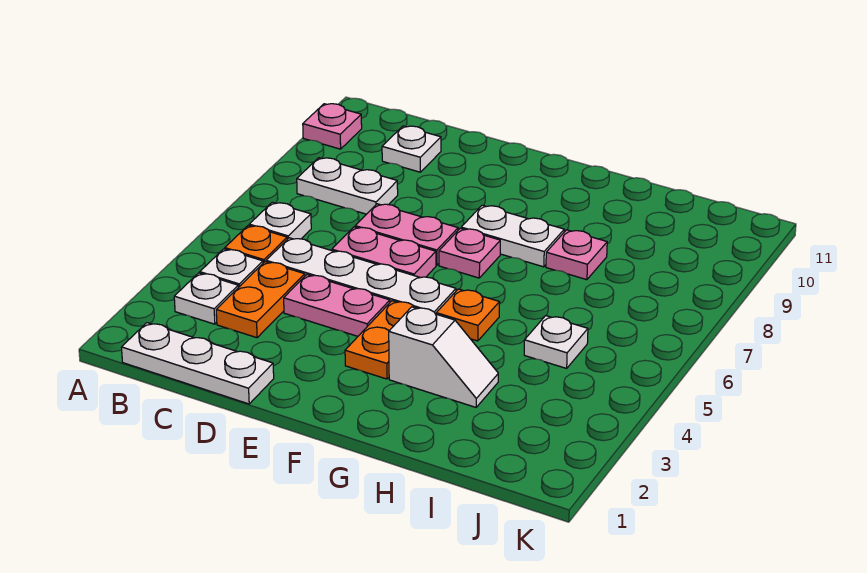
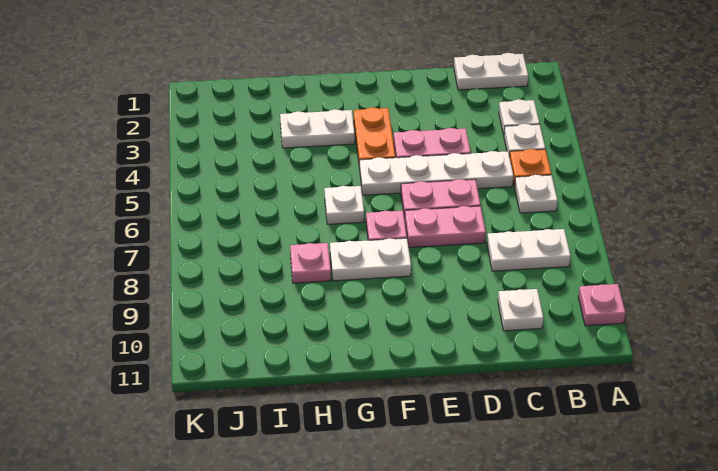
white 1x3 plate [121,323,274,404] -> white 1x2 plate [454,53,528,90]
orange 1x2 plate [216,262,305,338] -> none
white 1x2 slope [389,307,498,407] -> white 1x2 plate [280,109,355,148]
orange 1x1 plate [436,289,500,341] -> none
white 1x1 plate [524,316,588,368] -> white 1x1 plate moved to [324,186,364,224]

